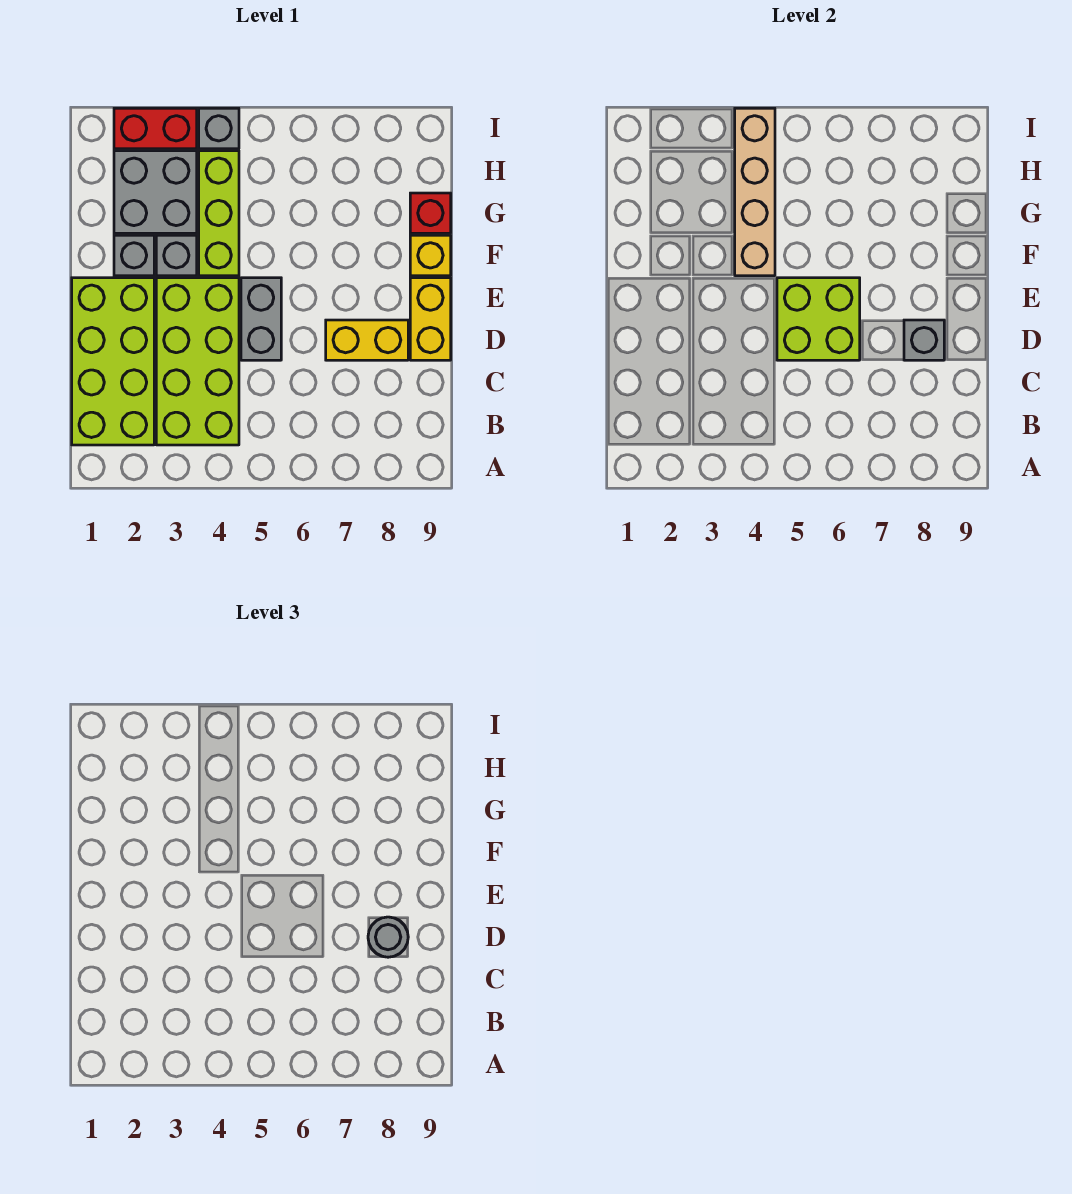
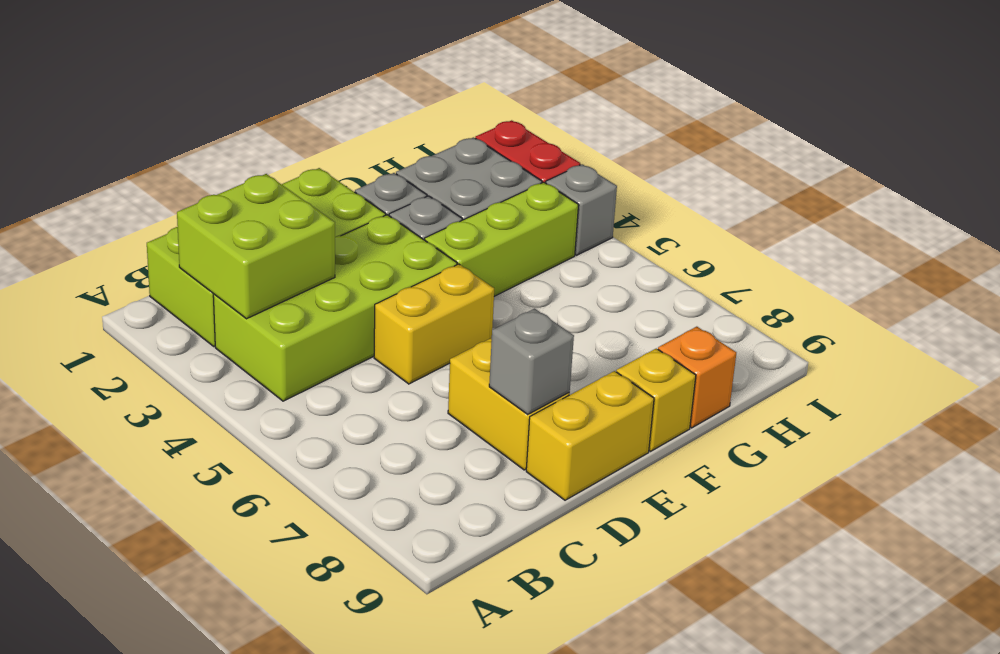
grey 1x2 brick [241,278,281,360] -> yellow 1x2 brick [374,264,494,384]
lime 2x2 brick [777,278,860,360] -> lime 2x2 brick moved to [177,174,335,319]
grey 1x1 round brick [368,917,408,957] -> none
tan 1x4 brick [735,108,775,276] -> none
red 1x1 brick [410,193,451,233] -> orange 1x1 brick [658,327,736,428]

